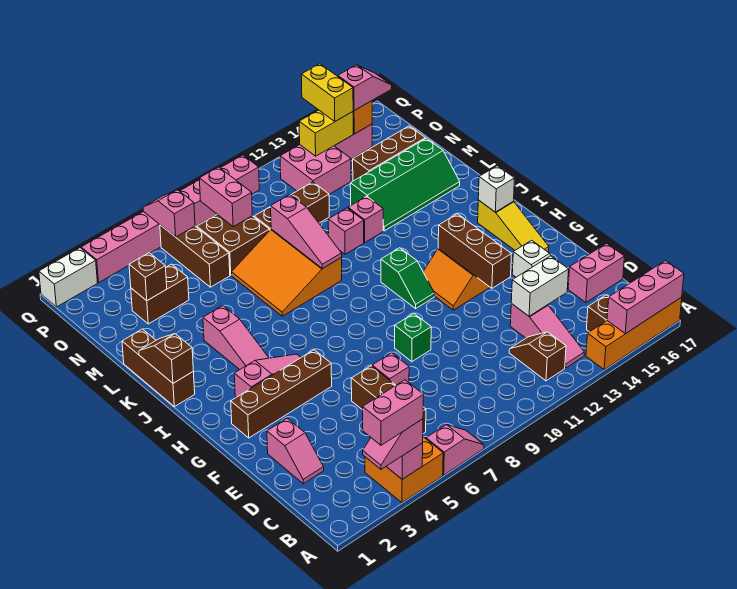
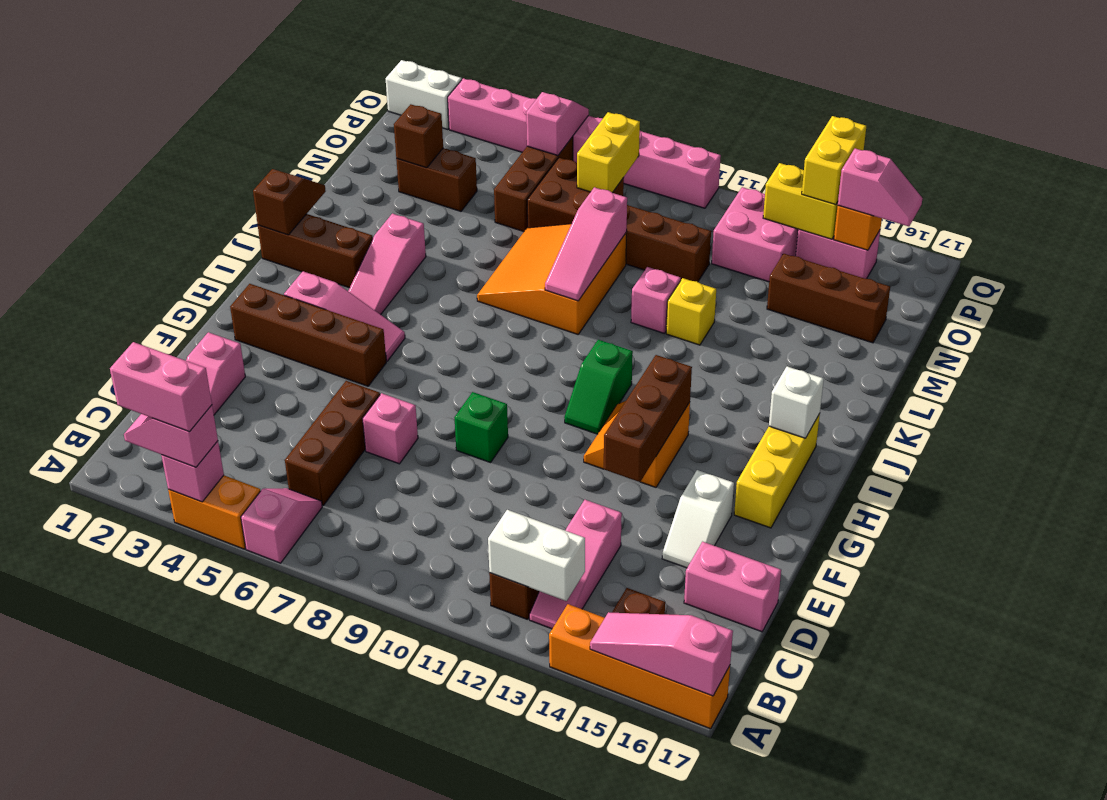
orange 2x2 brick [365,437,443,502] -> orange 1x2 brick [168,475,260,549]
pink 1x2 slope [426,425,484,475] -> pink 1x2 slope turned to [241,488,322,563]
pink 1x3 brick [607,261,684,334] -> pink 1x3 slope [590,612,733,696]
white 1x2 brick [511,256,569,316] -> white 1x2 brick moved to [488,510,585,601]
yellow 1x3 slope [478,200,549,252] -> yellow 1x3 brick [734,414,820,528]
brown 1x3 brick [122,329,195,407] -> brown 1x3 brick turned to [258,214,373,288]
pink 1x1 brick [348,196,383,242] -> yellow 1x1 brick [666,278,716,345]
green 2x4 slope [350,138,460,231] -> none
pink 1x2 brick [199,167,252,227] -> yellow 1x2 brick [577,112,640,193]

